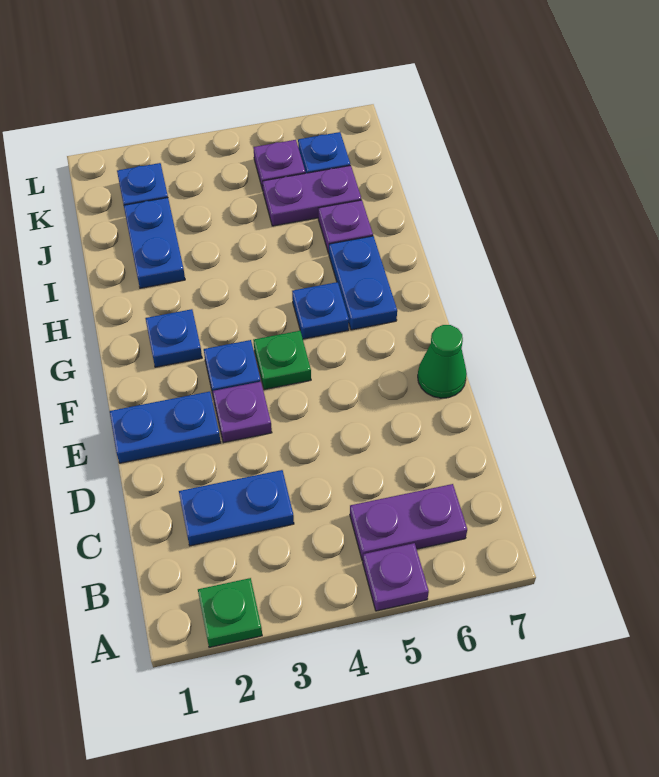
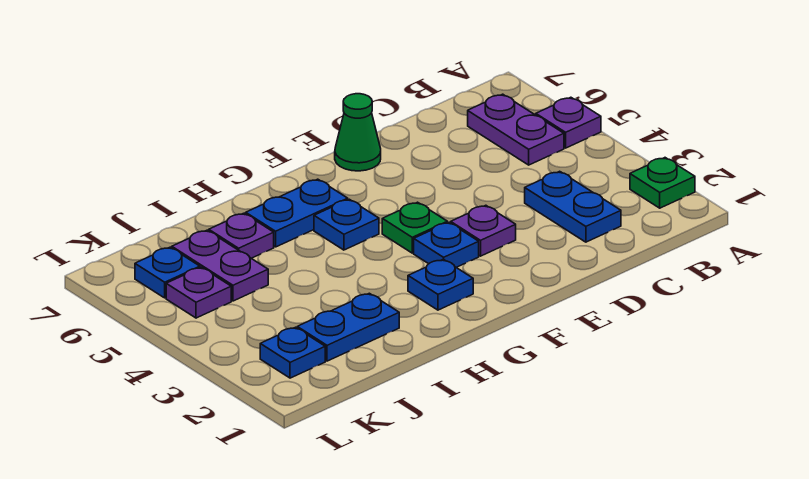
blue 1x2 plate [110,392,221,463] -> none

